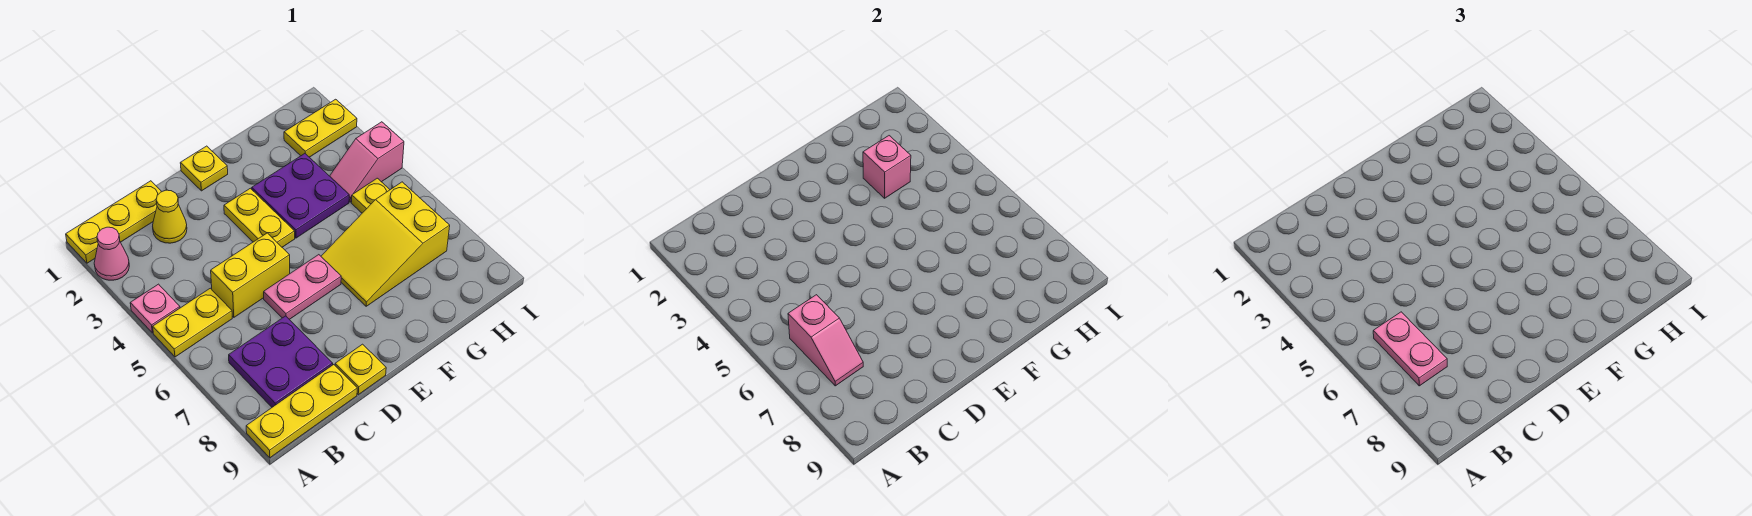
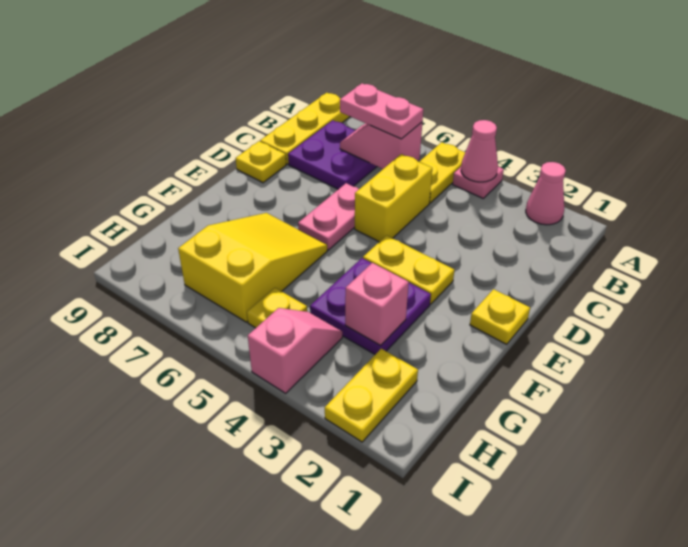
yellow 1x3 plate [66,181,162,263] -> none
none -> pink 1x1 cone [461,120,498,182]
yellow 1x1 cone [153,190,187,243] -> none

